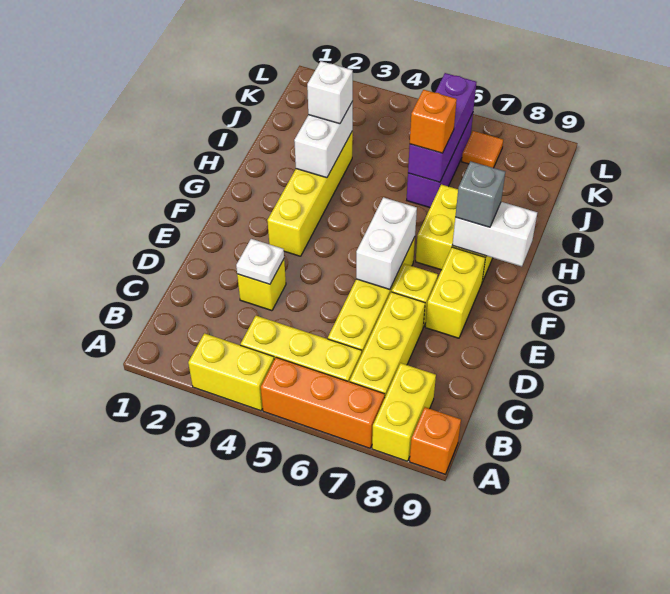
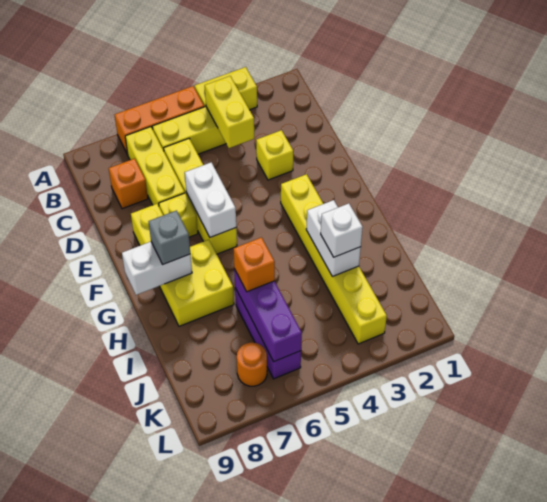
yellow 1x2 brick [372,363,436,461] -> yellow 1x2 brick moved to [205,76,254,148]
orange 1x1 brick [410,407,461,474] -> orange 1x1 brick moved to [109,158,148,209]
white 1x1 plate [236,239,284,284] -> none
yellow 1x4 brick [267,131,353,256] -> yellow 1x6 brick [281,174,387,344]
orange 1x1 tile [462,131,503,168] -> orange 1x1 round brick [237,342,267,386]

